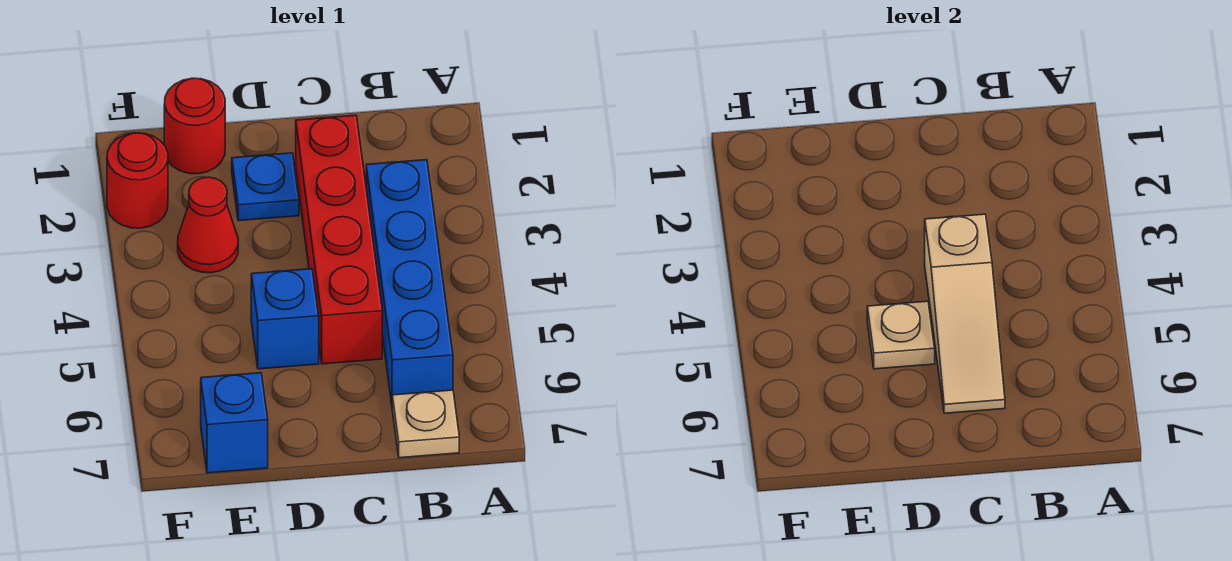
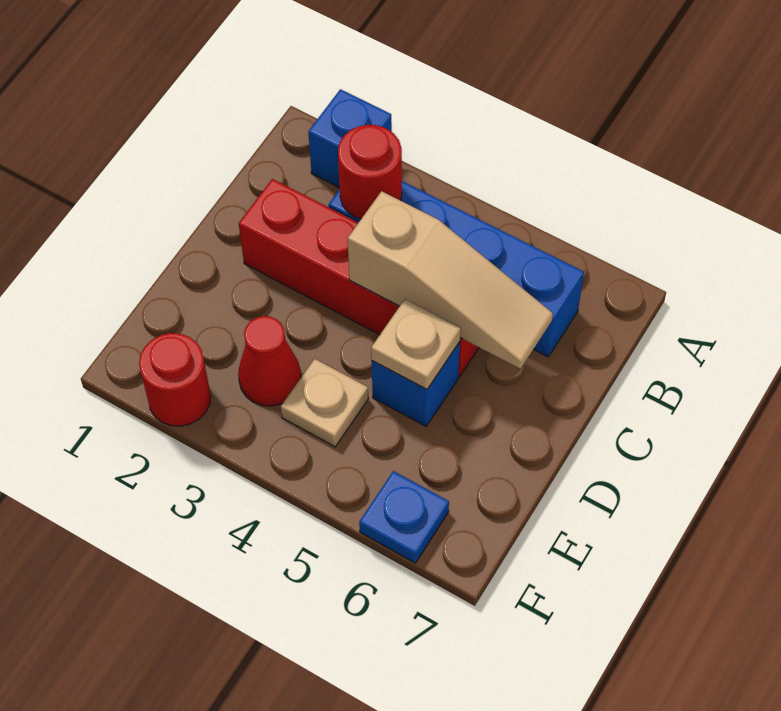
tan 1x1 plate [392,390,459,458] -> tan 1x1 plate moved to [281,359,368,447]
blue 1x1 plate [232,153,299,221] -> blue 1x1 plate moved to [359,471,449,563]
red 1x1 round brick [164,78,225,174] -> red 1x1 round brick moved to [338,125,402,219]
blue 1x1 brick [201,373,268,473] -> blue 1x1 brick moved to [308,89,392,188]

